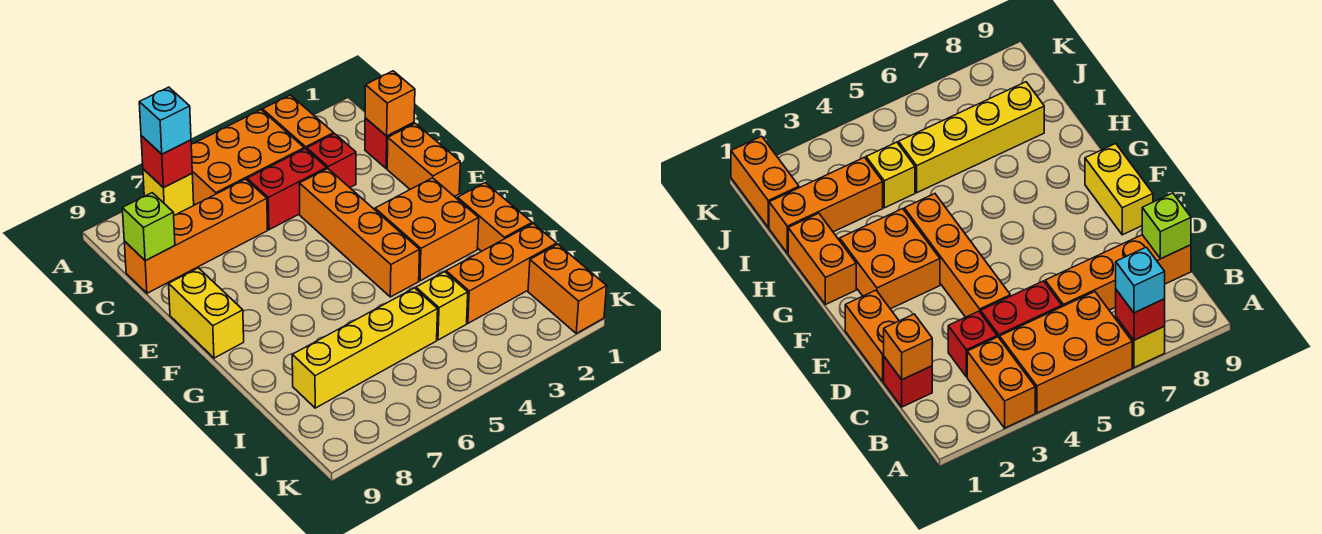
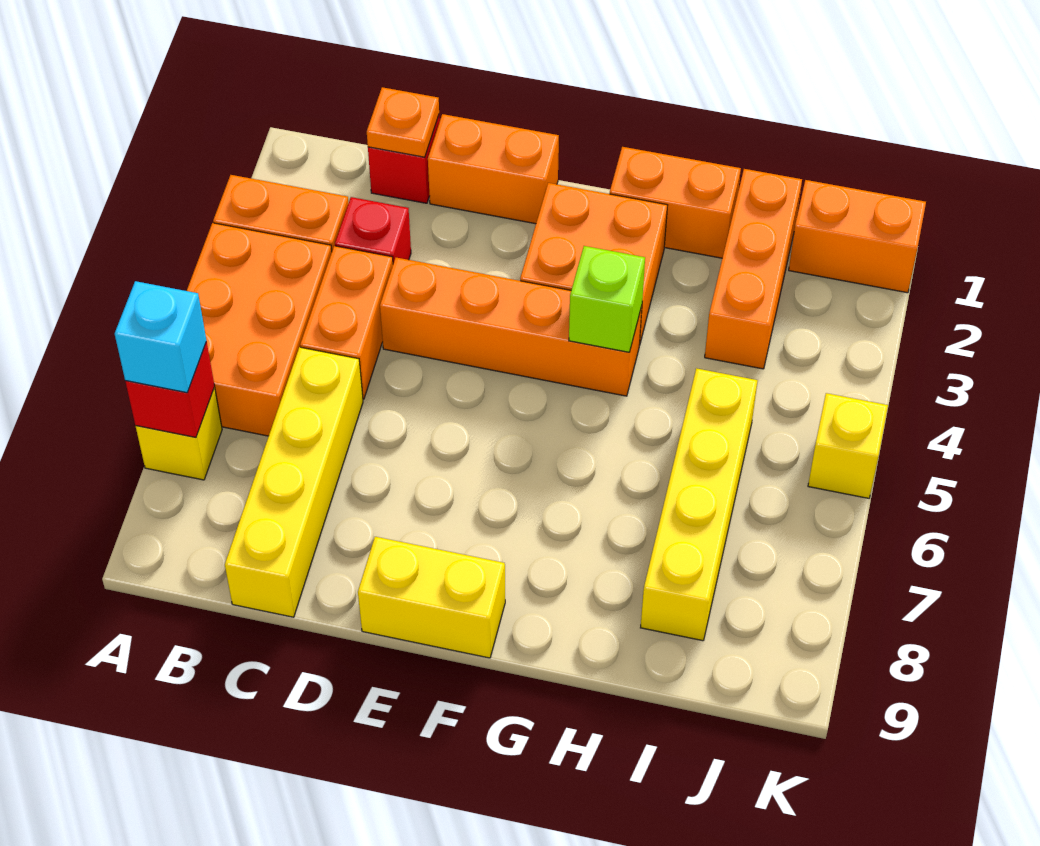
orange 1x1 brick [365,71,415,136] -> orange 1x1 plate [367,87,439,157]
red 1x2 brick [247,149,327,230] -> orange 1x2 brick [300,246,393,399]
orange 1x4 brick [124,179,268,293] -> yellow 1x4 brick [225,347,363,617]
lime 1x1 brick [122,193,175,261] -> lime 1x1 brick moved to [569,246,645,352]
yellow 1x1 brick [416,272,468,340] -> yellow 1x1 brick moved to [808,393,888,498]

